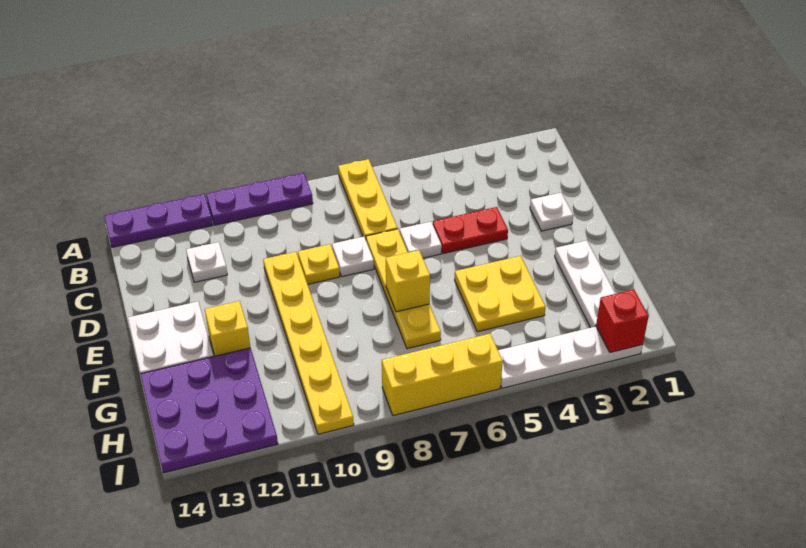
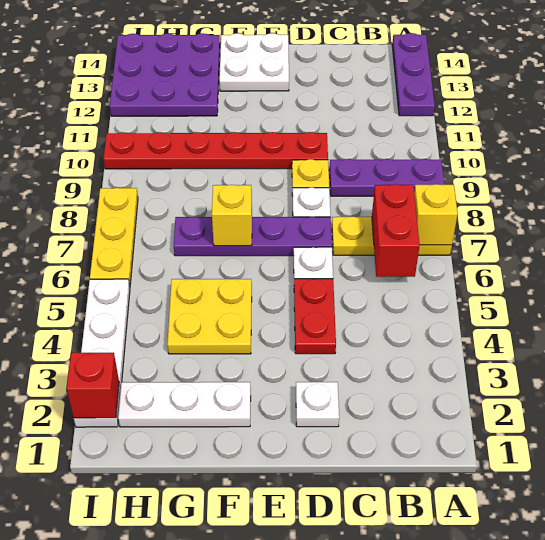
purple 1x3 plate [207,173,313,225] -> purple 1x3 plate turned to [329,159,444,196]
none -> red 1x2 brick [372,184,420,277]
white 1x1 plate [186,242,227,282] -> none
yellow 1x4 plate [366,229,441,349] -> purple 1x4 plate [174,217,332,256]
yellow 1x6 plate [263,252,354,434] -> red 1x6 plate [104,132,328,169]
yellow 1x1 brick [205,301,250,356] -> yellow 1x1 brick moved to [414,184,458,245]
yellow 1x3 brick [382,334,503,416] -> yellow 1x3 plate [90,188,138,285]

